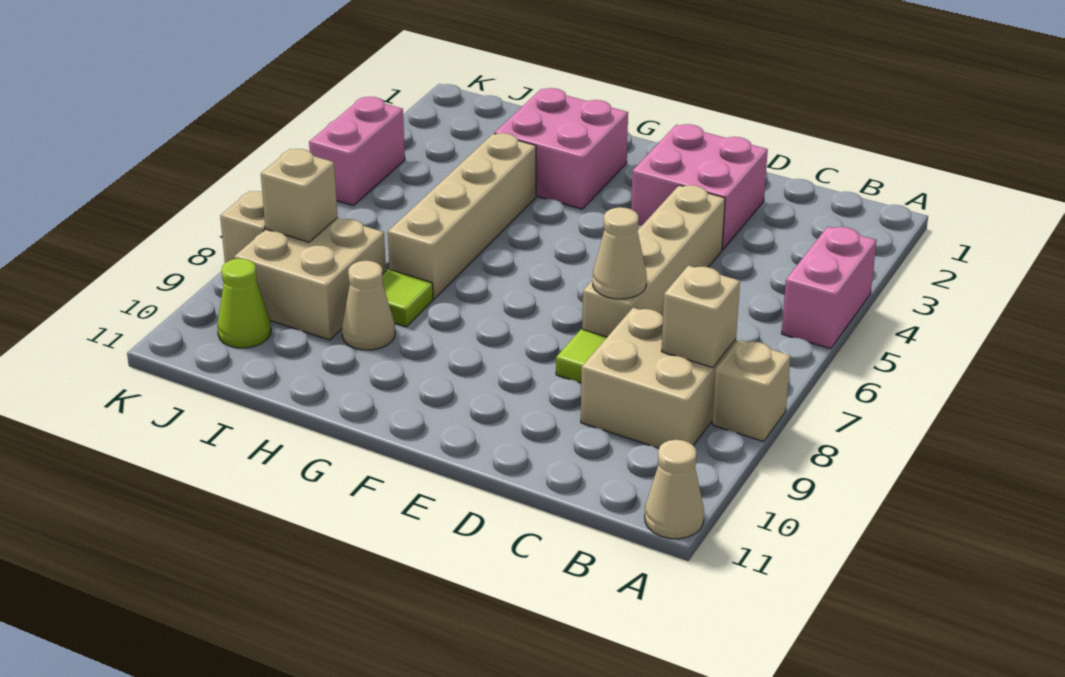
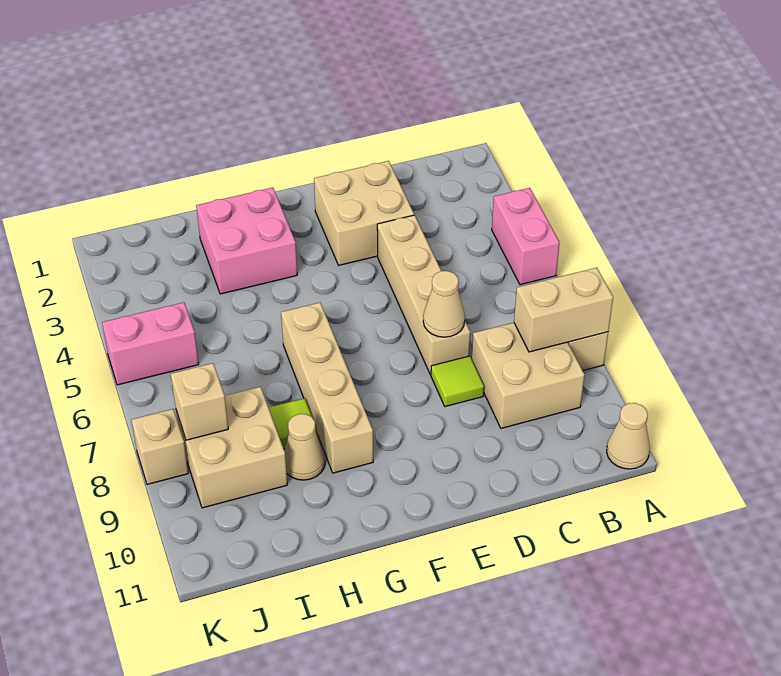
tan 1x1 brick [661,266,740,368] -> tan 1x2 brick [514,268,613,352]
pink 2x2 brick [631,124,768,250] -> tan 2x2 brick [314,161,414,265]
tan 1x4 brick [388,133,536,299] -> tan 1x4 brick moved to [281,303,373,473]
lime 1x1 cone [217,259,271,348] -> none
pink 1x2 brick [309,97,405,206] -> pink 1x2 brick turned to [102,302,199,385]

